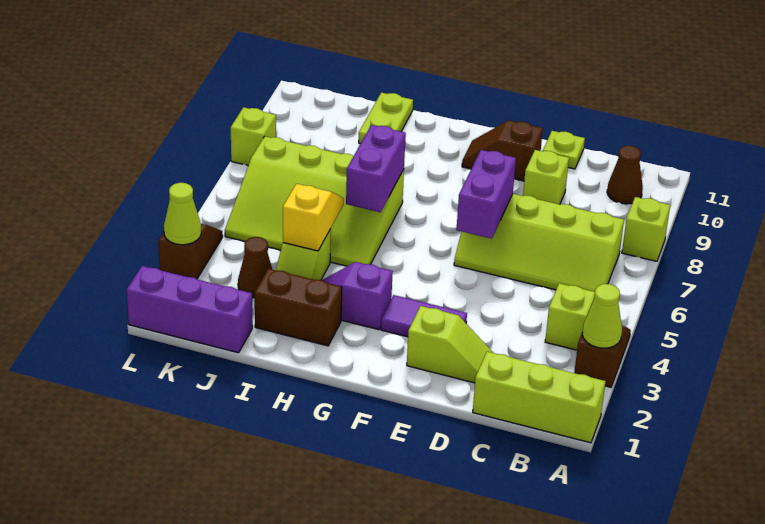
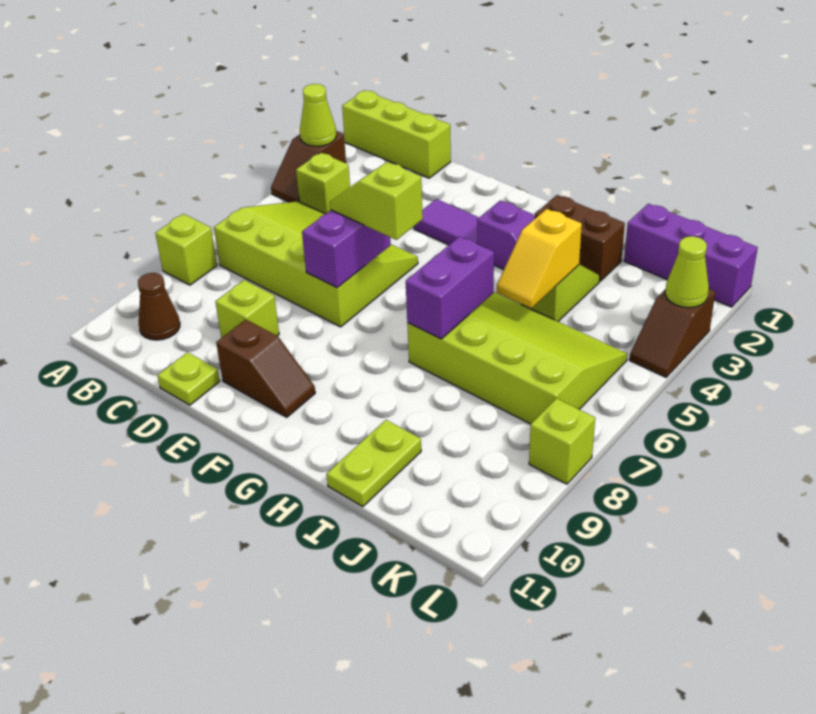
lime 2x4 slope [454,194,624,292] -> lime 3x4 slope [214,201,418,327]
lime 1x2 slope [407,306,493,383] -> lime 1x2 slope moved to [330,162,423,240]
brown 1x1 cone [238,237,272,298] -> none

